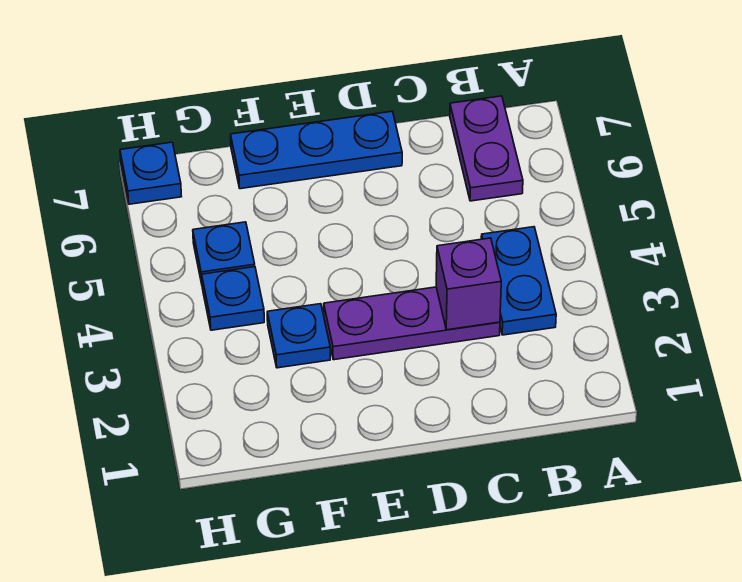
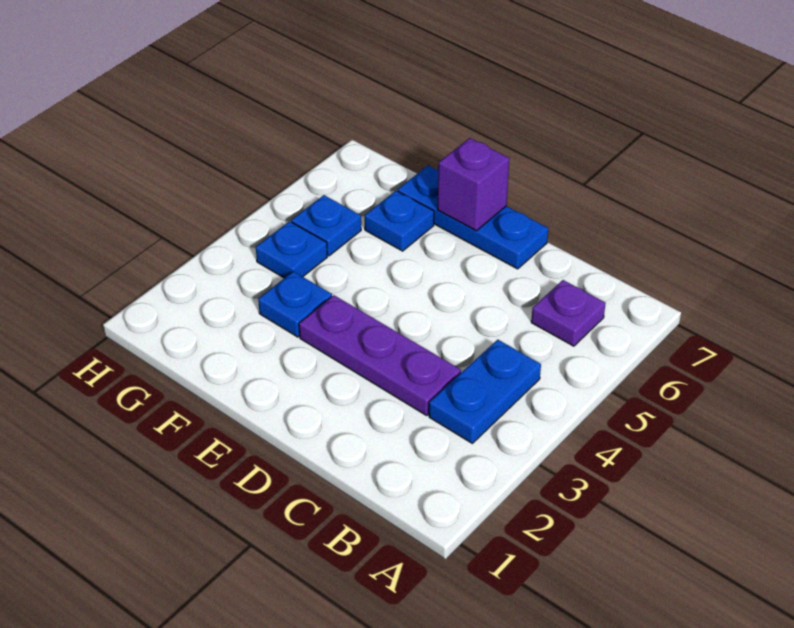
purple 1x2 plate [450,96,523,201] -> purple 1x1 plate [531,280,606,346]
purple 1x1 brick [436,238,501,330] -> purple 1x1 brick moved to [438,138,509,231]
blue 1x1 plate [120,142,182,204] -> blue 1x1 plate moved to [365,191,434,251]

